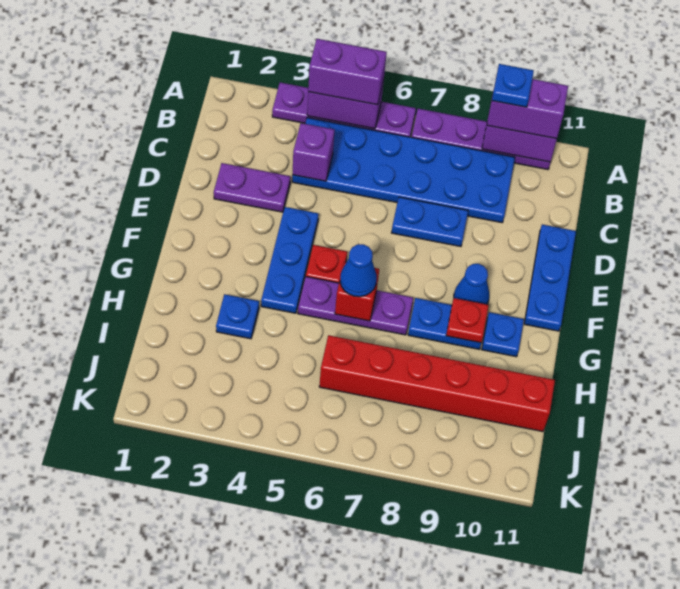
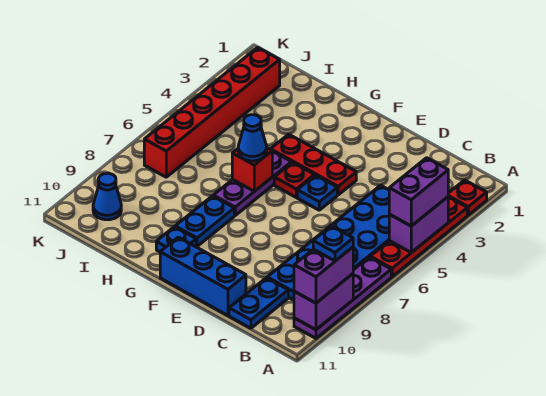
purple 1x4 plate [272,82,416,137] -> red 1x4 plate [370,197,467,277]
purple 1x1 brick [292,123,335,181] -> none
purple 1x2 plate [214,163,290,212] -> none
blue 1x2 plate [392,197,468,247] -> blue 1x2 plate moved to [229,278,288,328]
blue 1x3 plate [524,225,576,331] -> blue 1x3 brick [160,237,246,315]
blue 1x3 plate [261,207,318,313] -> red 1x3 plate [271,134,356,195]
blue 1x1 cone [454,264,489,304] -> blue 1x1 cone moved to [93,173,121,220]
red 1x1 plate [446,298,489,343] -> red 1x1 plate moved to [448,180,487,215]
blue 1x1 plate [216,294,259,339] -> blue 1x1 plate moved to [297,175,337,210]
red 1x6 brick [319,335,555,432] -> red 1x6 brick moved to [144,47,280,177]

